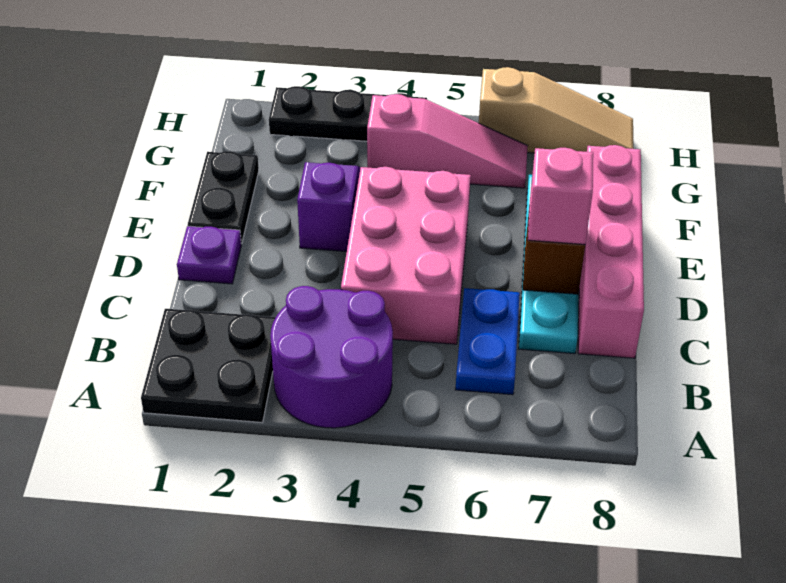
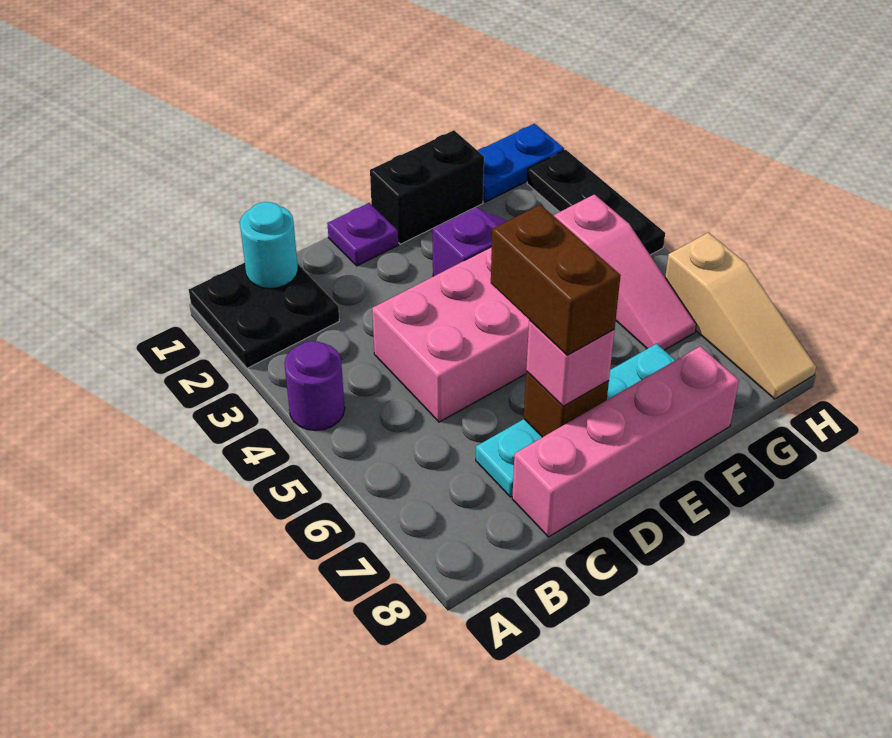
purple 2x2 round brick [270,286,393,428] -> purple 1x1 round brick [284,341,345,431]
none -> cyan 1x1 round brick [240,202,298,289]
blue 1x2 plate [456,288,520,395] -> blue 1x2 plate moved to [478,124,564,202]
none -> brown 1x2 brick [491,205,621,355]
black 1x2 plate [188,151,259,244] -> black 1x2 brick [370,130,484,244]

